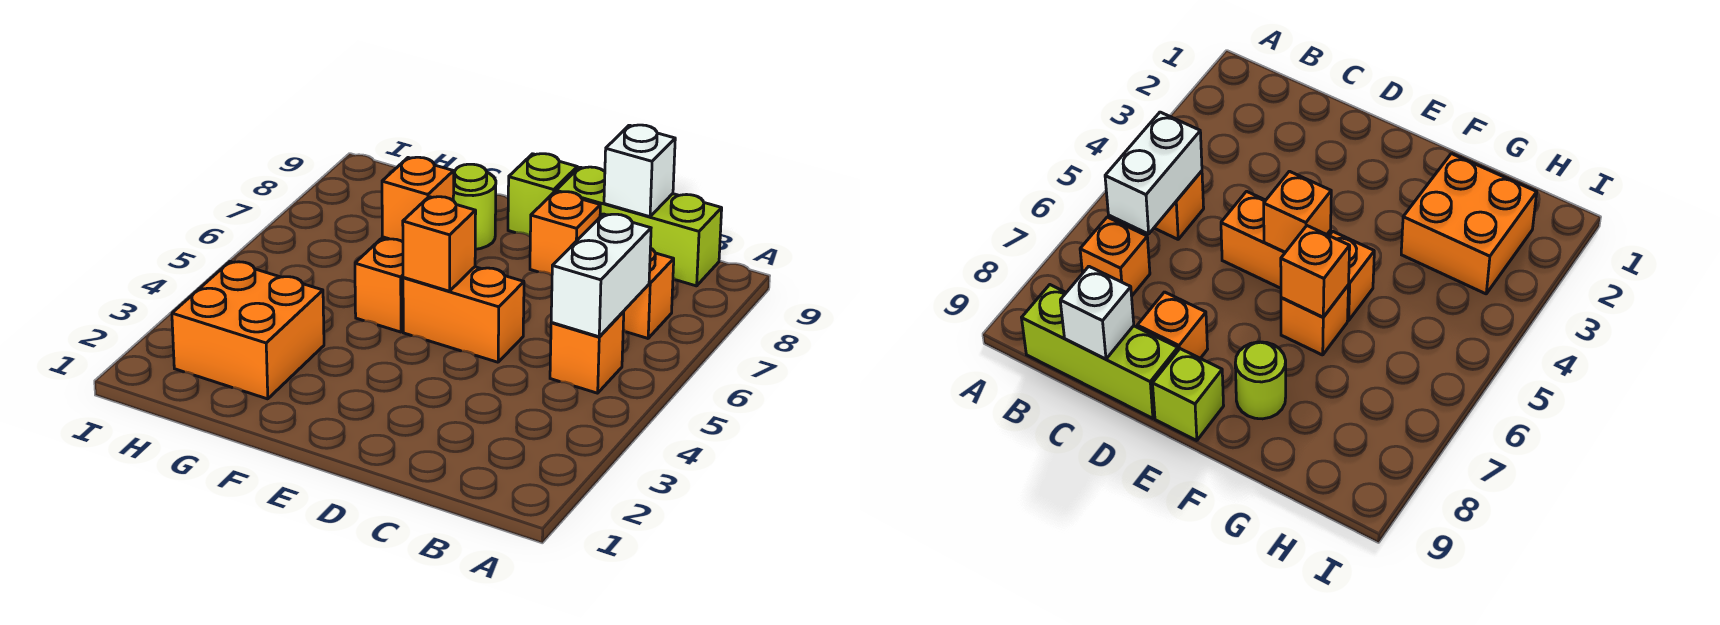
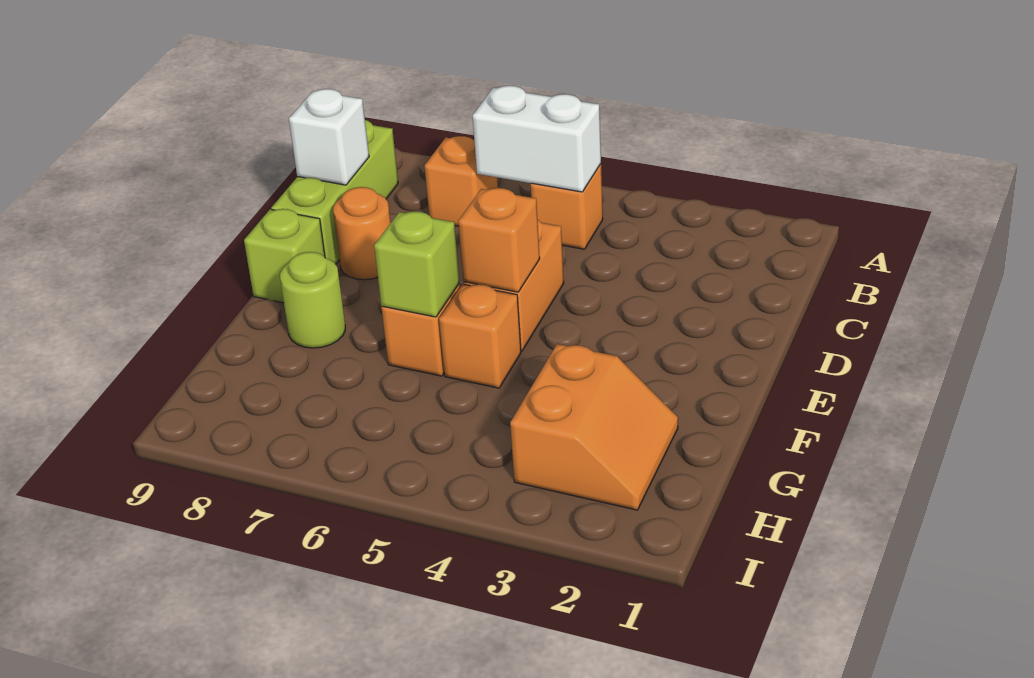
orange 1x1 brick [530,192,600,275] -> orange 1x1 round brick [333,187,390,280]
orange 1x1 brick [382,157,454,242] -> lime 1x1 brick [374,211,460,317]
orange 2x2 brick [172,261,324,399] -> orange 2x2 slope [510,344,678,510]

